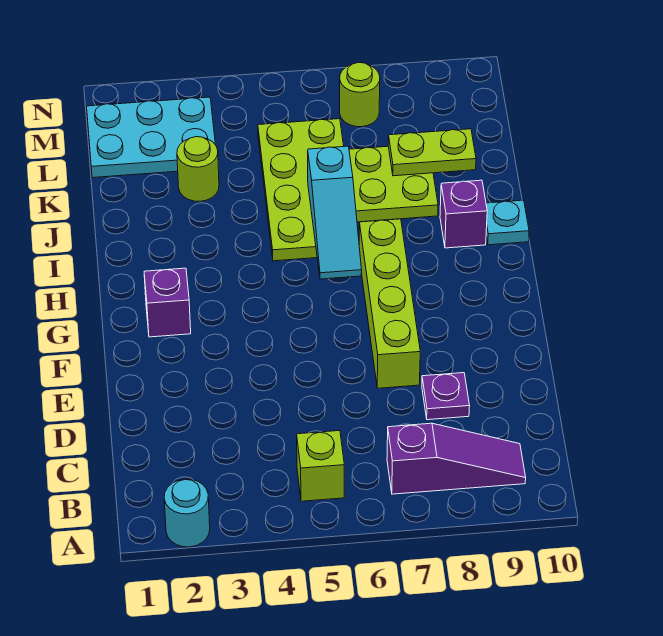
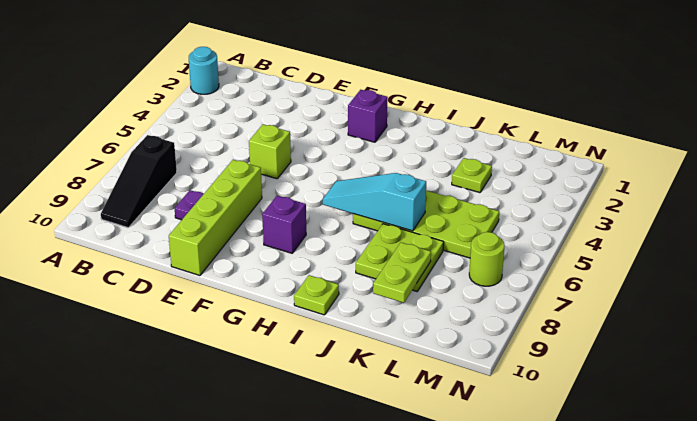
lime 1x1 brick [297,431,344,501] -> lime 1x1 brick moved to [249,124,291,179]
purple 1x3 slope [387,423,526,494] -> black 1x3 slope [101,135,177,228]
lime 1x4 brick [359,219,420,388] -> lime 1x4 brick turned to [169,160,262,276]
purple 1x1 brick [440,180,487,248] -> purple 1x1 brick moved to [262,196,306,253]
cyan 1x1 plate [486,200,529,245] -> lime 1x1 plate [294,275,339,315]
lime 1x1 round brick [177,137,219,201] -> lime 1x1 plate [452,158,492,193]
cyan 2x3 plate [87,97,215,178] -> none

